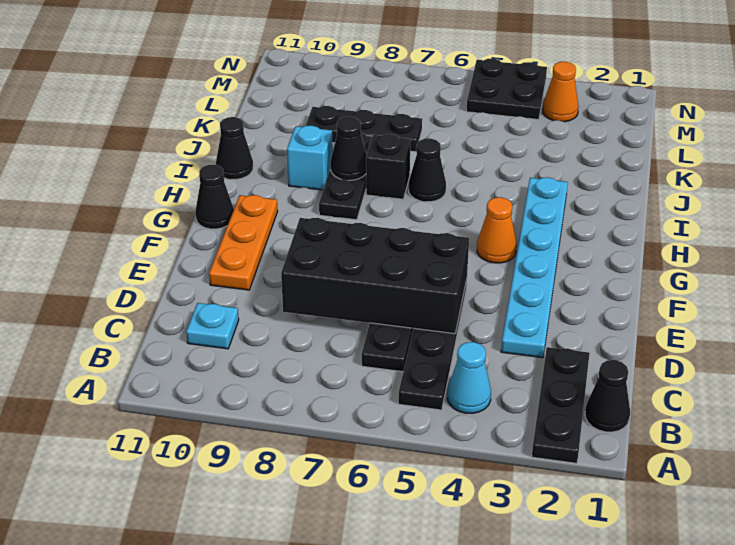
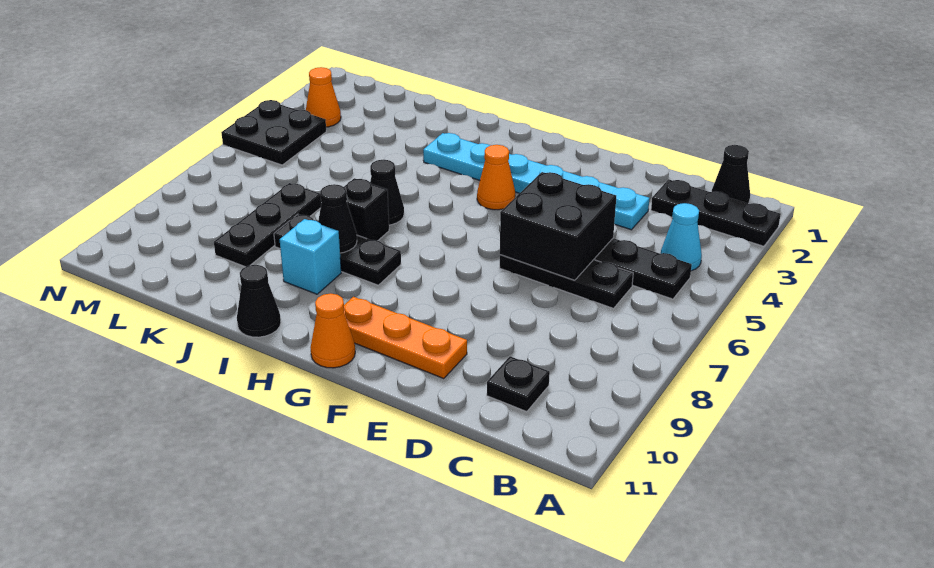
cyan 1x1 plate [186,303,239,349] -> black 1x1 plate [487,356,550,412]
black 2x4 brick [281,218,469,334] -> black 2x2 brick [500,172,616,280]
black 1x1 cone [195,165,234,229] -> orange 1x1 cone [310,293,355,368]

